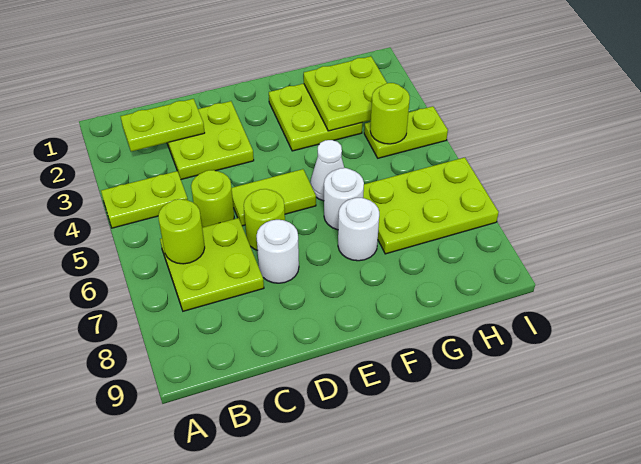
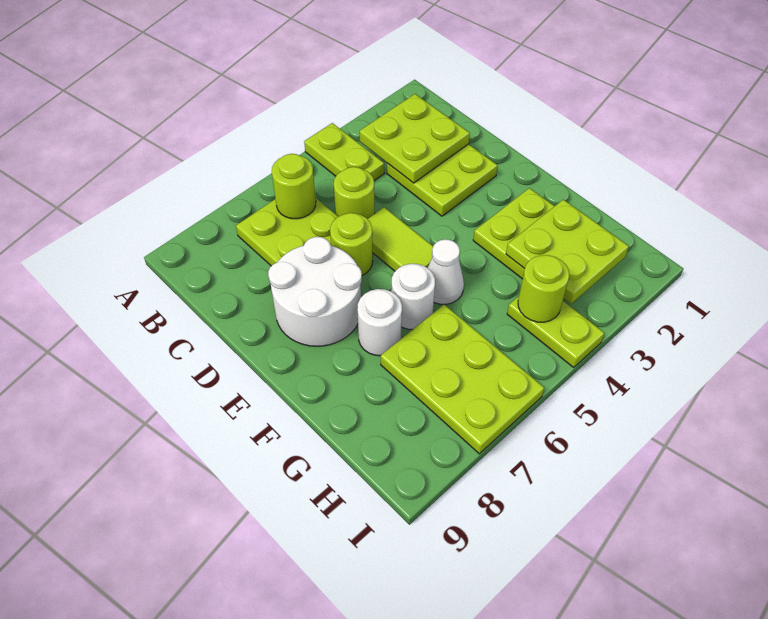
lime 1x2 plate [120,99,205,151] -> lime 2x2 plate [360,94,470,183]
white 1x1 round brick [256,220,299,283] -> white 2x2 round brick [268,237,362,346]

